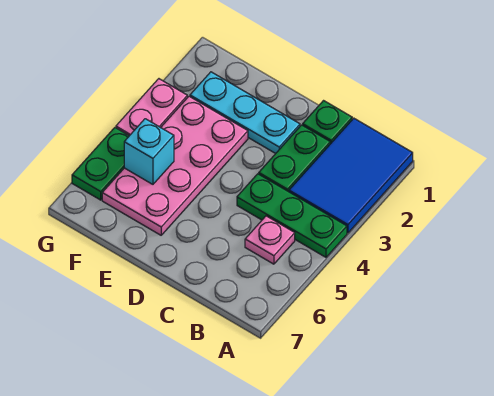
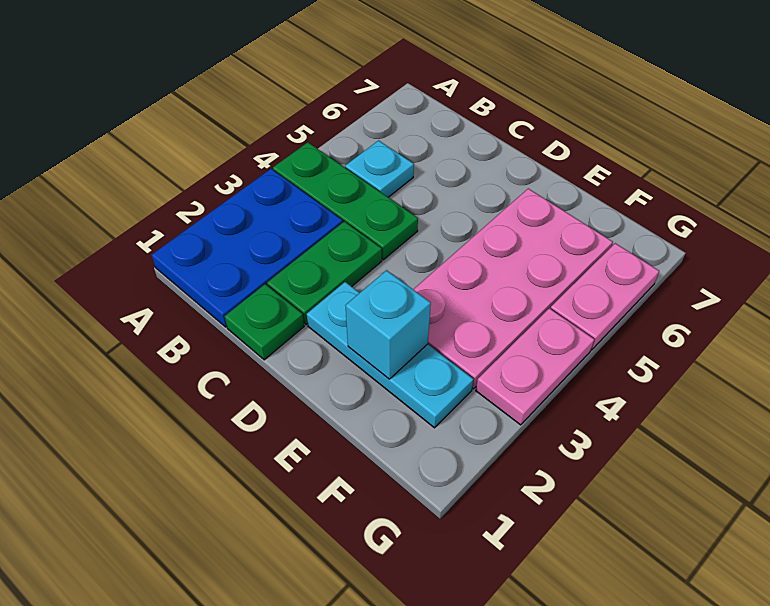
blue 2x3 tile [289,118,413,233] -> blue 2x3 plate [152,169,343,327]
pink 1x1 plate [245,216,295,264] -> cyan 1x1 plate [345,141,414,197]
cyan 1x1 brick [124,119,174,184] -> cyan 1x1 brick moved to [345,270,431,379]
green 1x2 plate [72,128,129,200] -> pink 1x2 plate [550,243,659,350]

